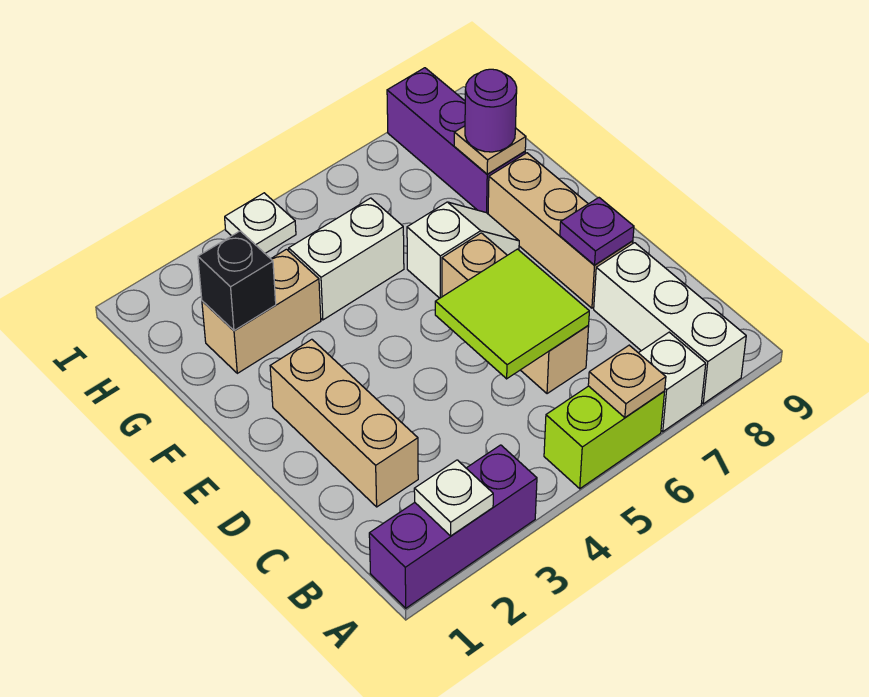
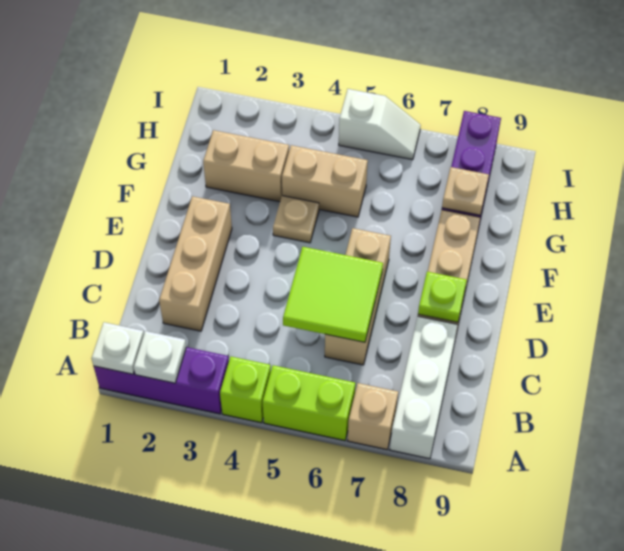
none -> lime 1x1 brick [220,357,271,423]
tan 1x1 plate [588,345,666,418] -> tan 1x1 plate moved to [273,196,319,243]
white 1x1 brick [639,332,706,432] -> tan 1x1 brick [348,383,398,450]
purple 1x1 plate [560,198,634,265] -> lime 1x1 plate [418,272,467,322]
white 1x2 slope [407,202,519,298] -> white 1x2 slope moved to [339,89,421,160]
black 1x1 brick [198,231,276,331] -> none
white 1x2 brick [289,198,404,320] -> tan 1x2 brick [282,145,368,217]
purple 1x1 round brick [465,69,517,152] -> none
white 1x1 plate [225,193,296,253] -> white 1x1 plate moved to [91,322,144,374]

